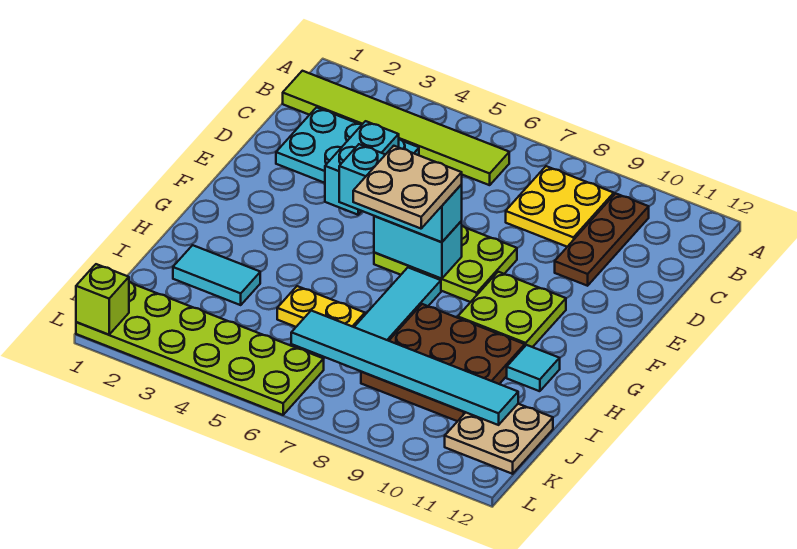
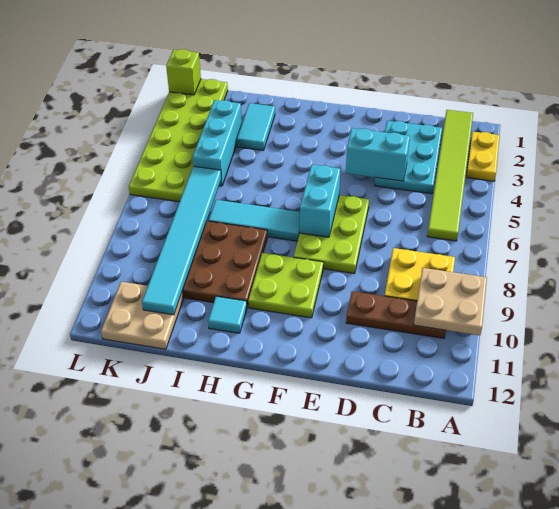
cyan 1x3 brick [339,144,462,242] -> cyan 1x3 brick moved to [193,100,242,186]
tan 2x2 plate [353,146,462,229] -> tan 2x2 plate moved to [414,268,487,335]
yellow 1x2 plate [277,286,365,327] -> yellow 1x2 plate moved to [466,132,500,181]

